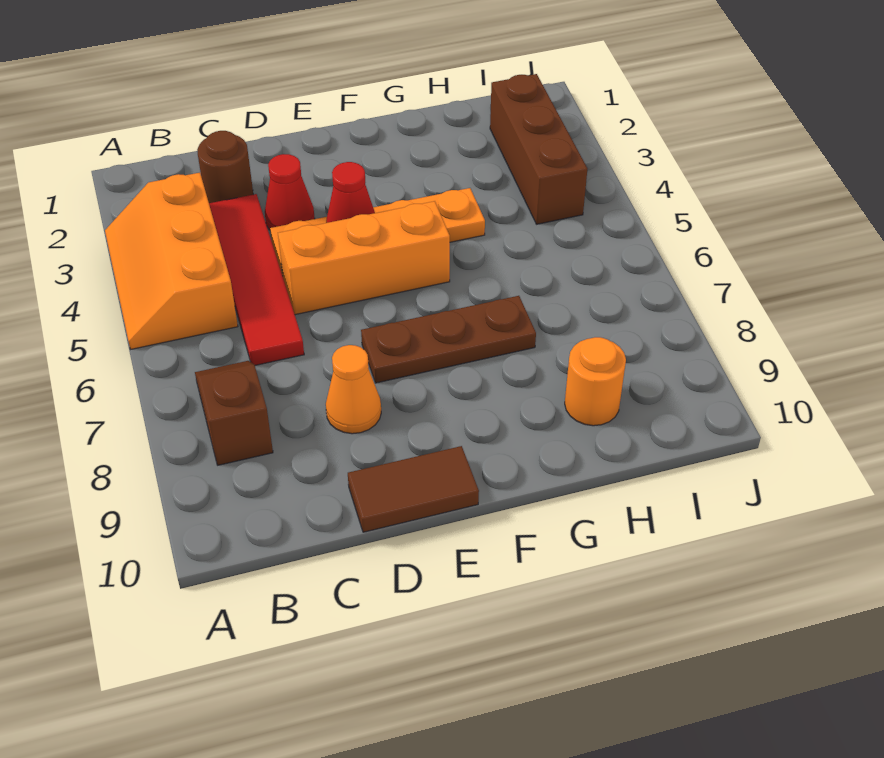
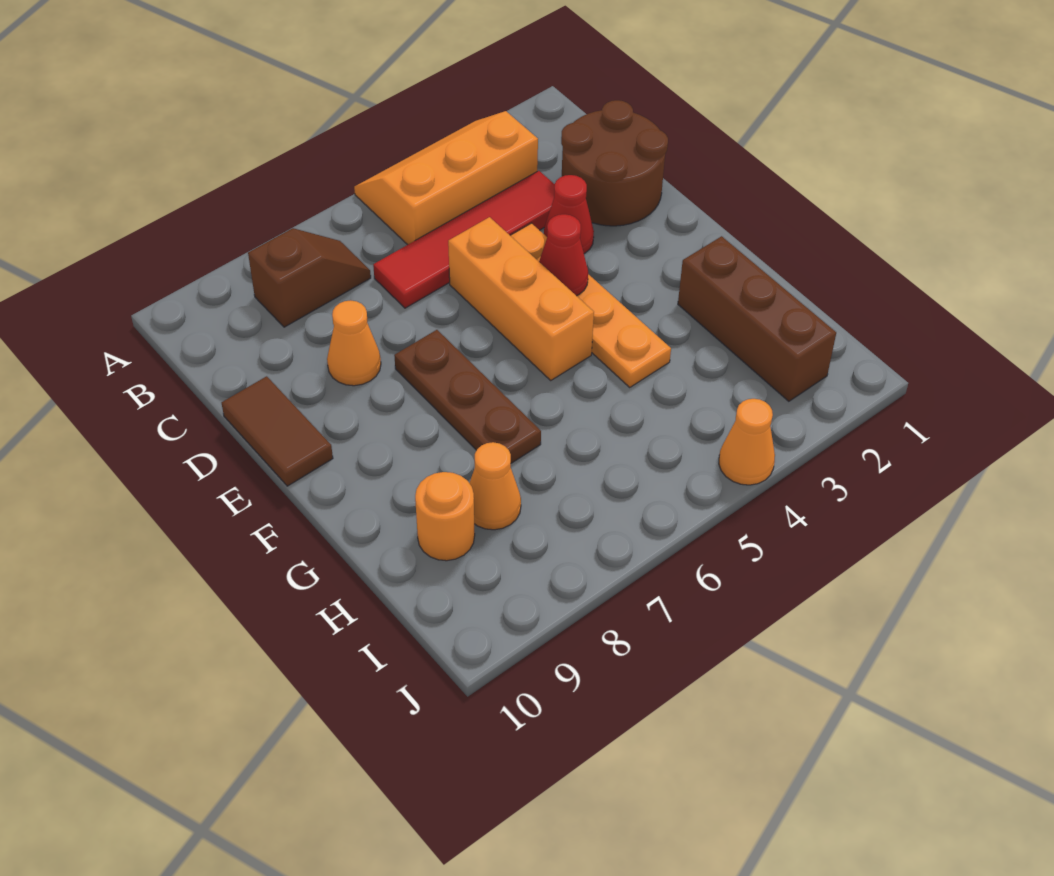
brown 1x1 round brick [197,131,253,203] -> brown 2x2 round brick [561,100,668,226]
none -> orange 1x1 cone [470,442,521,530]
brown 1x3 brick [490,74,587,224] -> brown 1x3 brick turned to [678,236,836,401]
none -> orange 1x1 cone [719,399,775,485]

